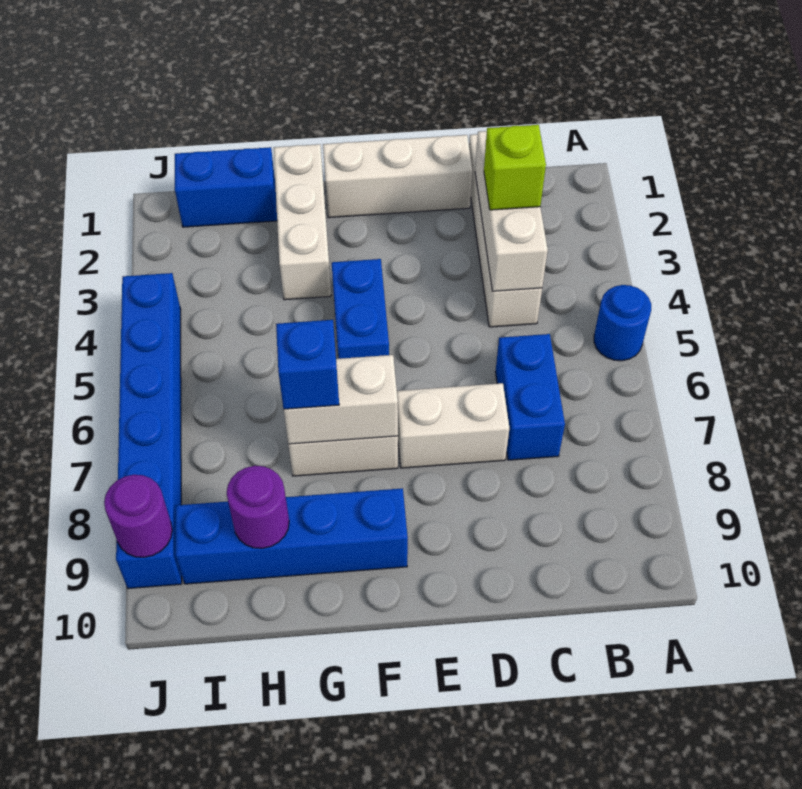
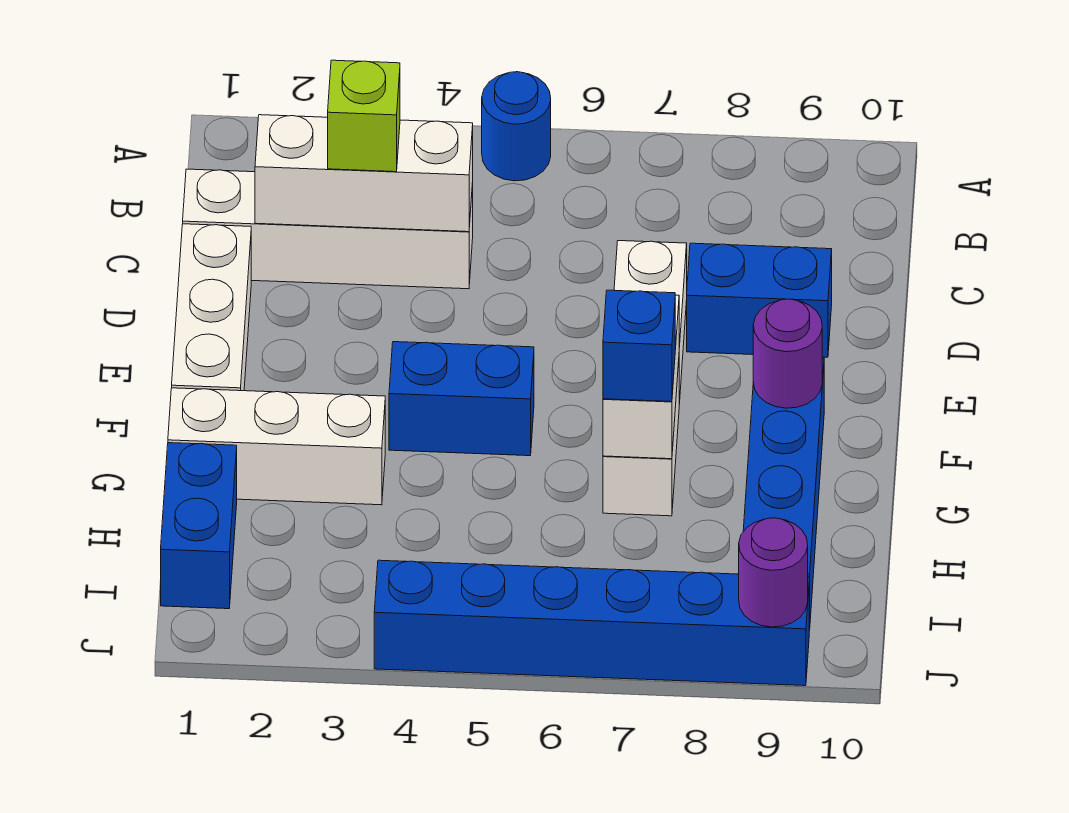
blue 1x2 brick [495,334,565,460] -> blue 1x2 brick moved to [687,243,832,357]
purple 1x1 round brick [227,466,289,548] -> purple 1x1 round brick moved to [753,299,822,408]

